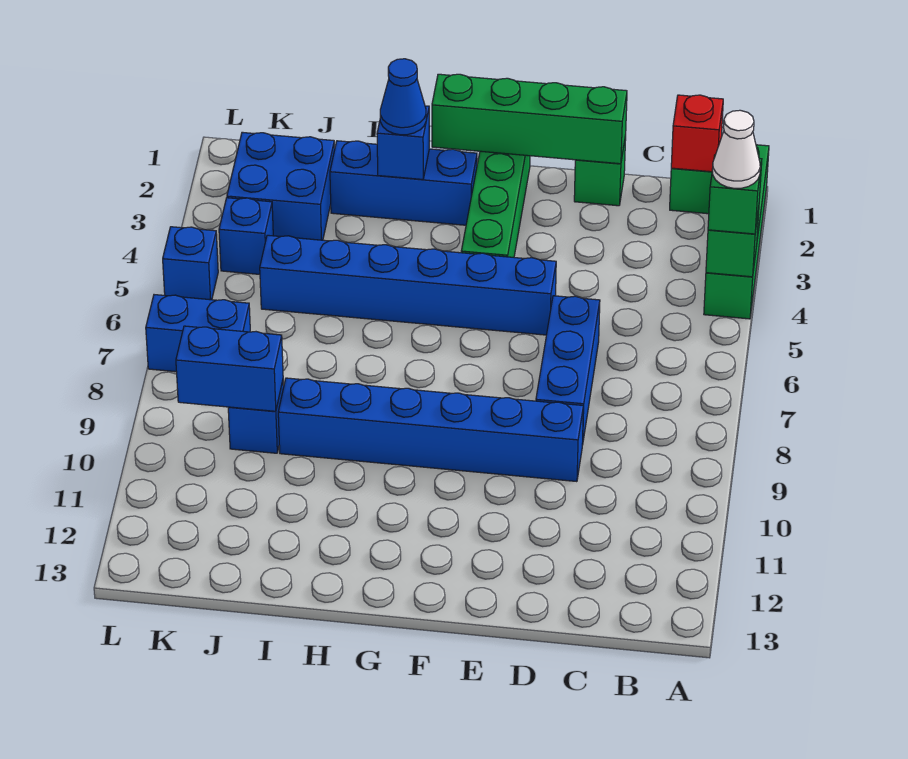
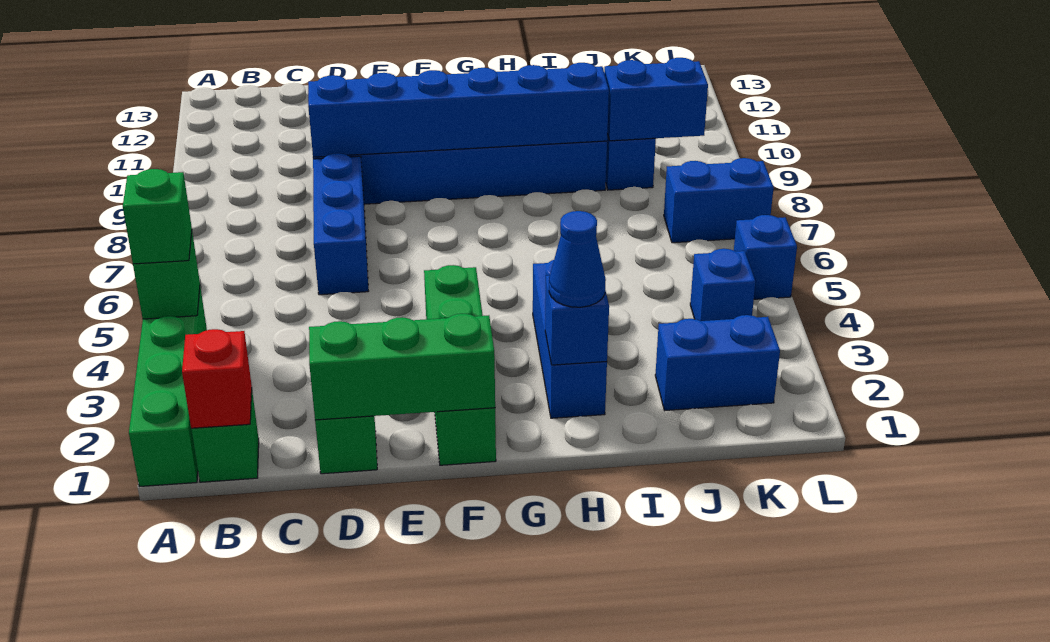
white 1x1 cone [712,110,760,188] -> none
green 1x4 brick [432,74,627,164] -> green 1x3 brick [309,314,495,420]
blue 1x6 brick [260,235,556,335] -> blue 1x6 brick moved to [308,63,609,157]
blue 1x3 brick [330,141,477,225] -> blue 1x3 brick turned to [533,260,607,418]
blue 2x2 brick [227,132,335,240] -> blue 1x2 brick [655,315,780,410]

